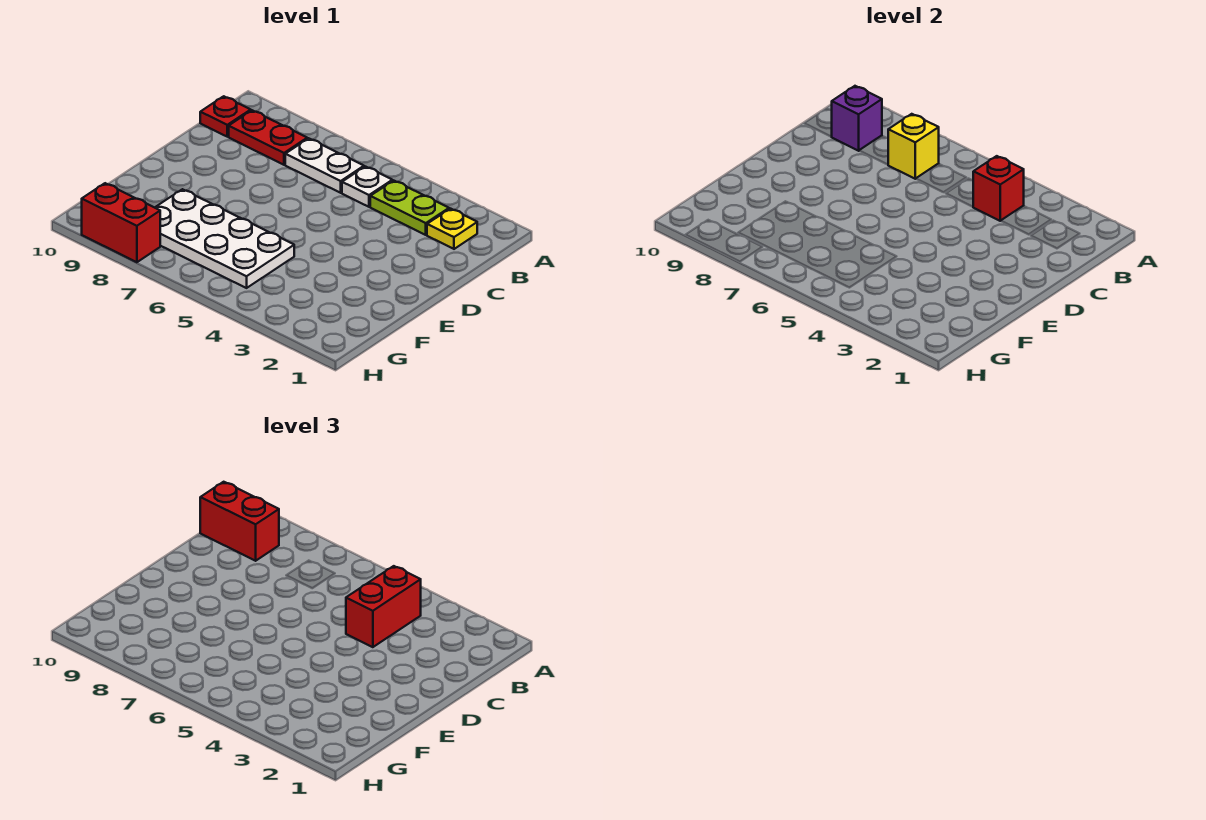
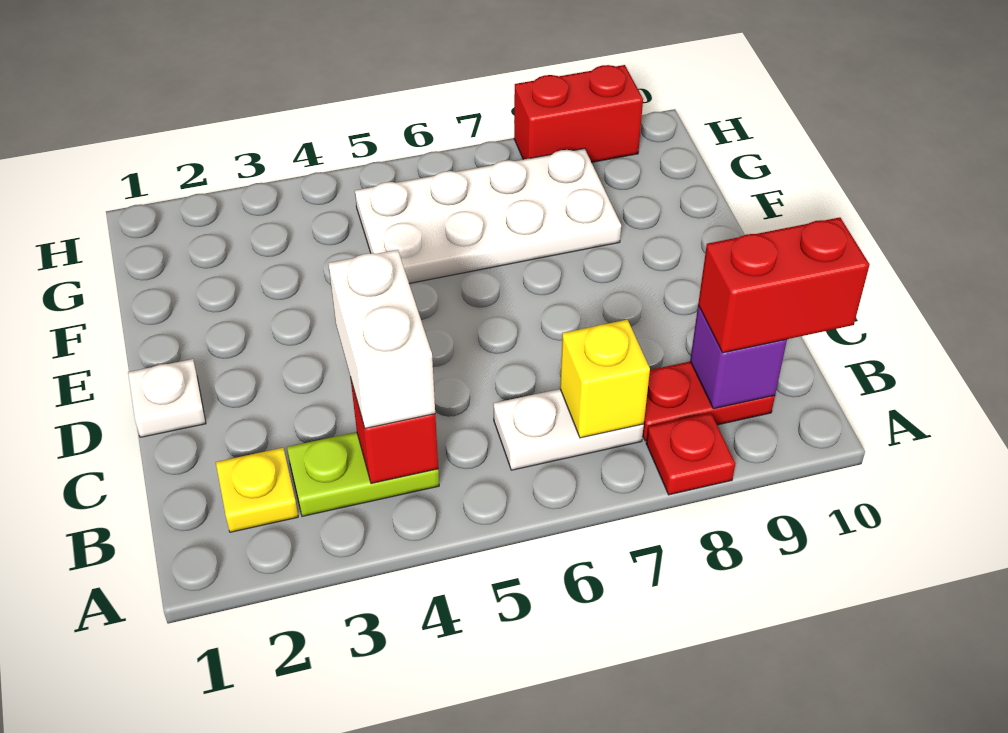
red 1x2 brick [346,566,421,647] -> white 1x2 brick [328,250,435,428]
white 1x1 plate [342,167,392,207] -> white 1x1 plate moved to [128,359,206,437]
red 1x1 plate [200,96,251,137] -> red 1x1 plate moved to [646,413,735,495]

